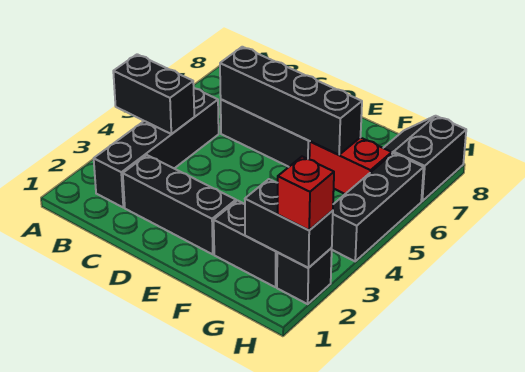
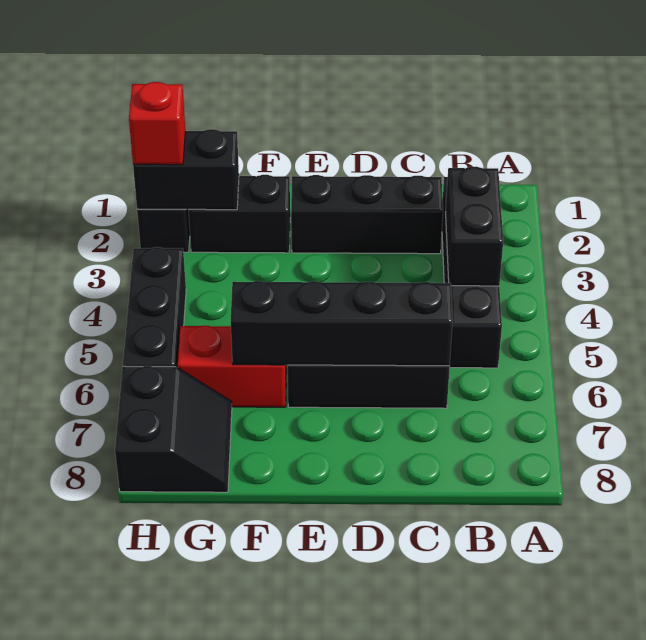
black 1x2 brick [113,54,194,134] -> black 1x2 brick turned to [446,167,503,286]

